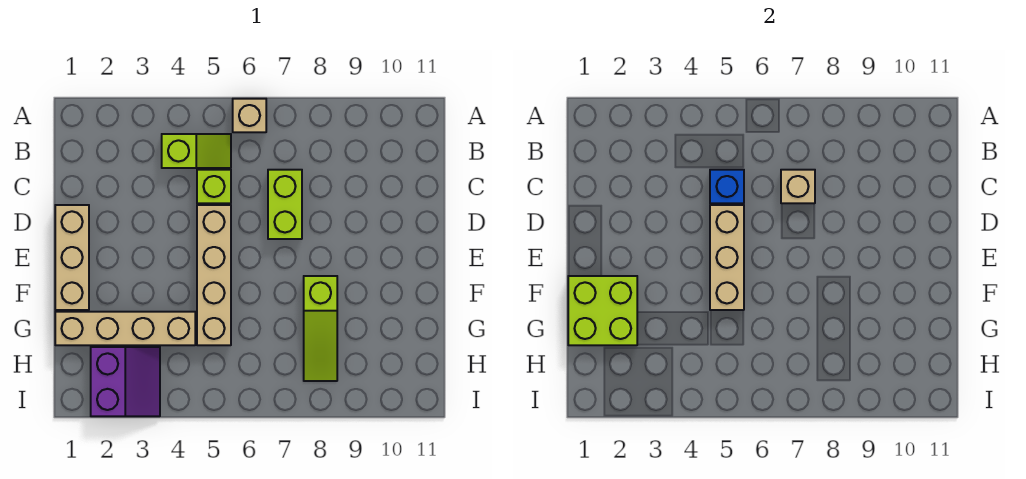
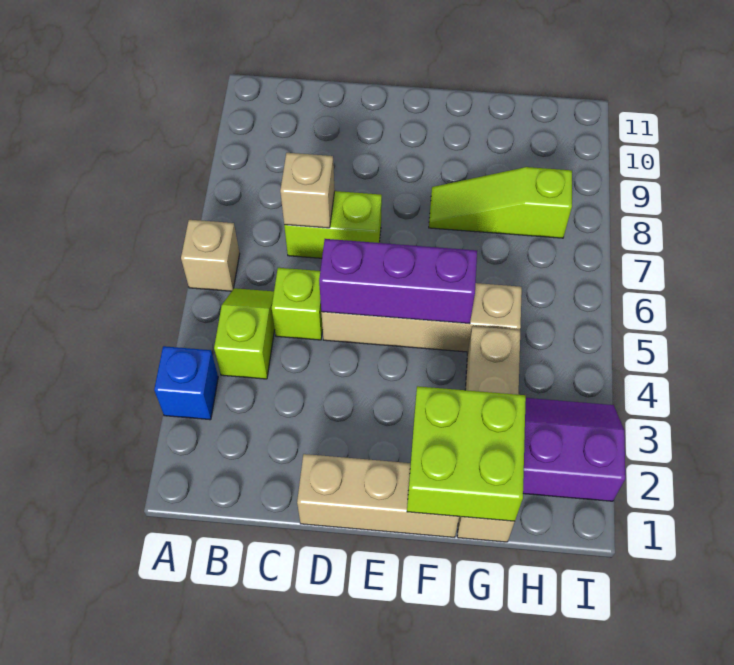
blue 1x1 brick [710,170,744,203] -> blue 1x1 brick moved to [154,346,218,420]
tan 1x3 brick [710,205,744,310] -> purple 1x3 brick [319,239,477,324]
lime 1x3 slope [304,276,337,381] -> lime 1x3 slope turned to [429,167,572,238]

